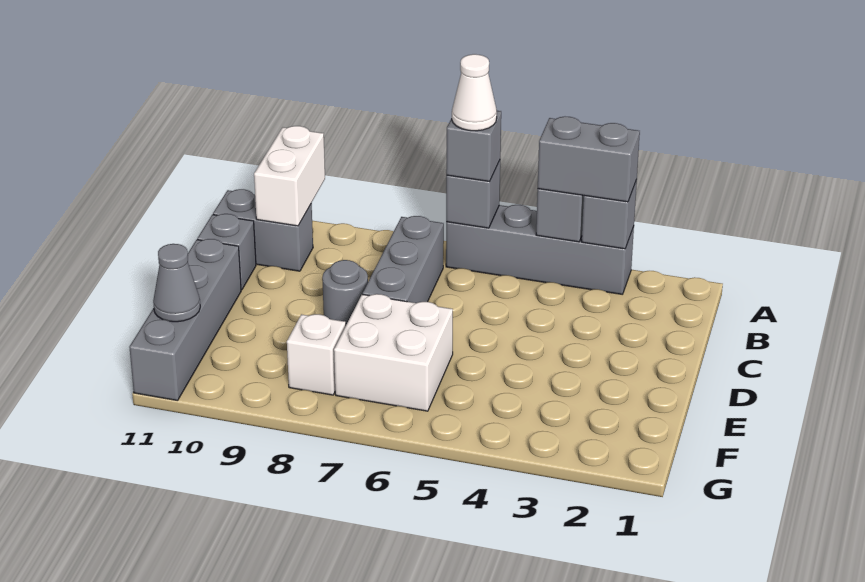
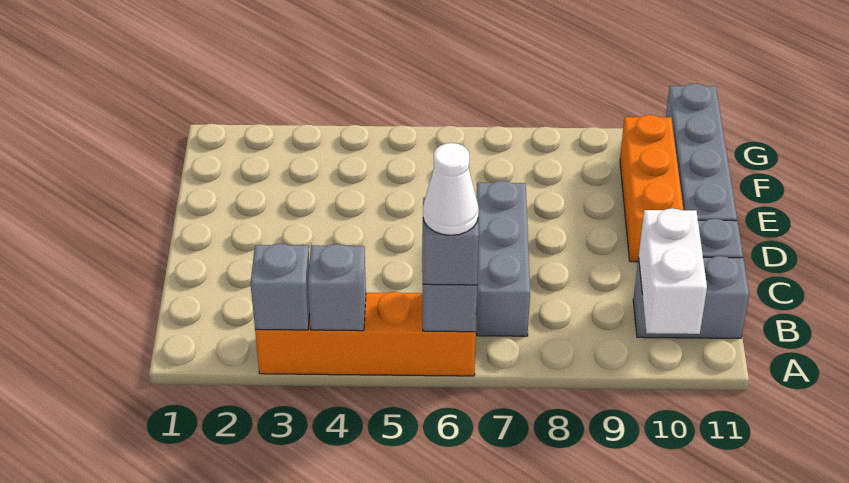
grey 1x4 brick [446,205,634,294] -> orange 1x4 brick [255,292,476,376]
grey 1x2 brick [538,117,640,202] -> none
grey 1x1 round brick [322,260,368,325] -> none
none -> orange 1x3 brick [620,115,683,262]
white 2x2 brick [334,294,453,411] -> none
white 1x1 brick [287,314,346,395] -> none
grey 1x1 cone [153,244,200,322] -> none

